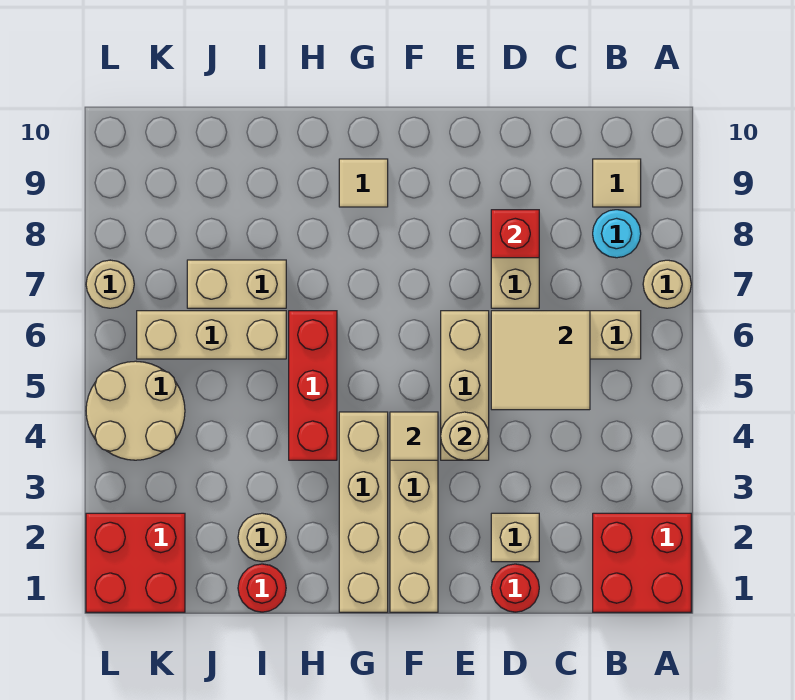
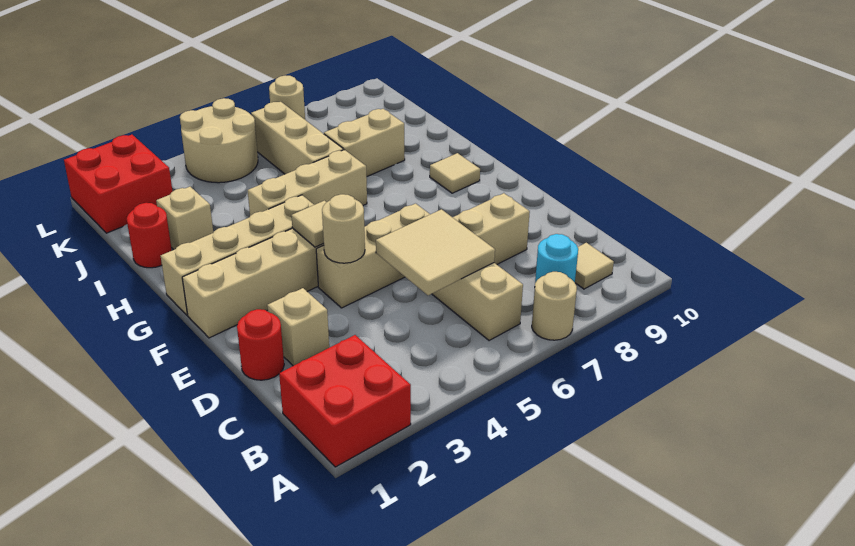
red 1x1 brick [491,210,539,258] -> none
red 1x3 brick [289,311,337,460] -> tan 1x3 brick [248,150,367,216]
tan 1x1 round brick [238,513,286,562] -> tan 1x1 brick [156,187,213,250]
tan 1x2 brick [187,260,286,308] -> tan 1x2 brick turned to [324,109,405,177]

